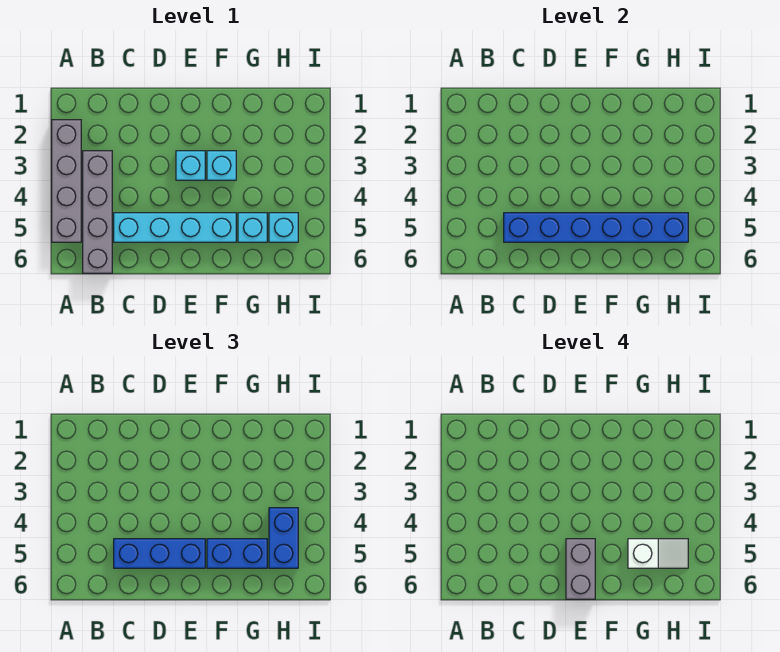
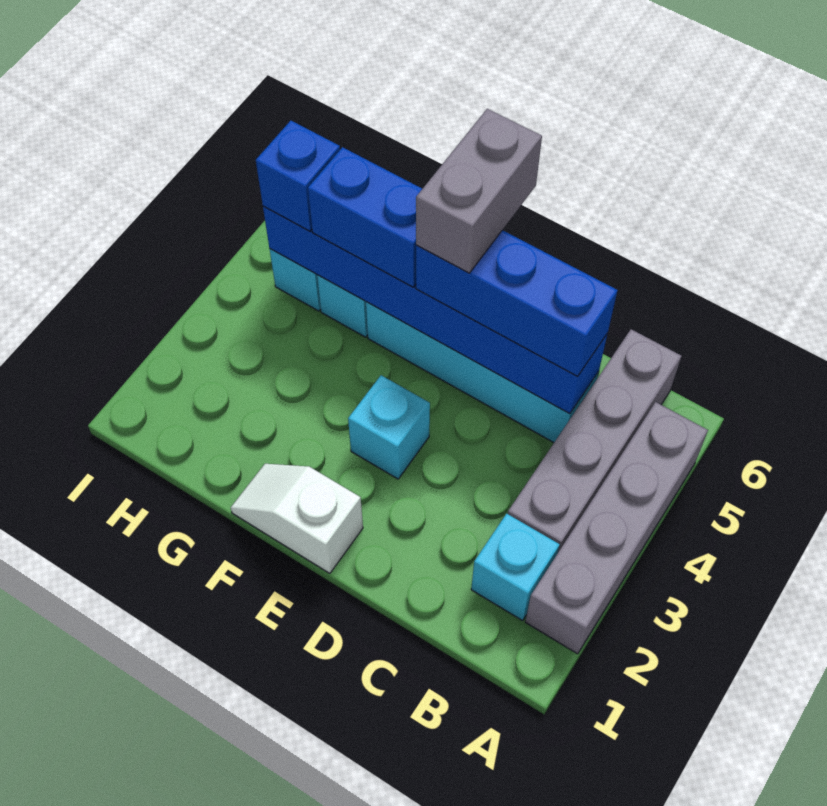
cyan 1x1 brick [207,151,236,180] -> cyan 1x1 brick moved to [471,514,560,621]
white 1x2 slope [628,539,688,568] -> white 1x2 slope moved to [231,464,363,573]
blue 1x2 brick [269,508,298,568] -> blue 1x1 brick [256,121,340,231]

